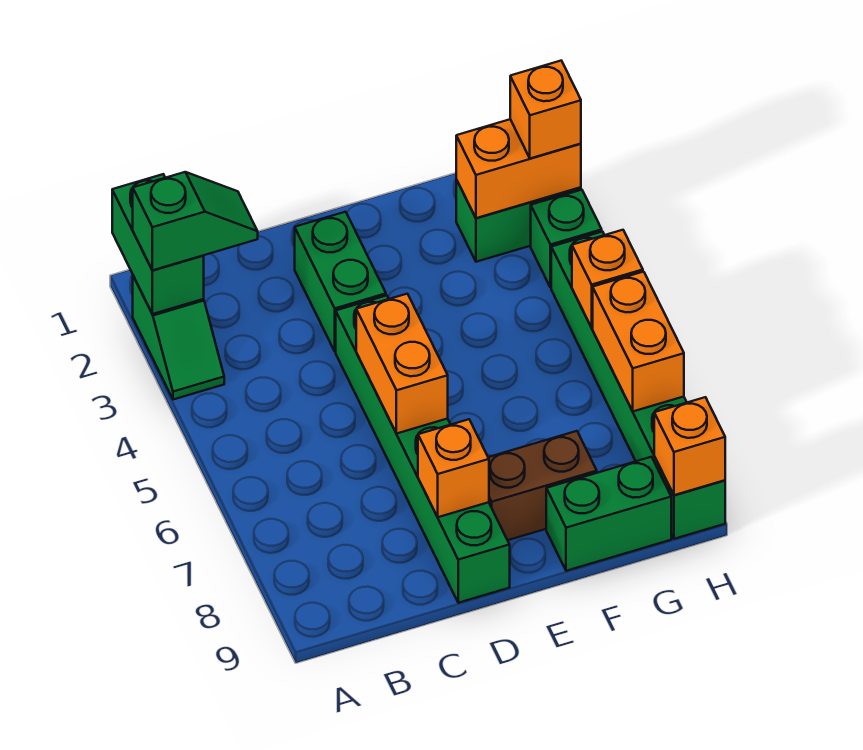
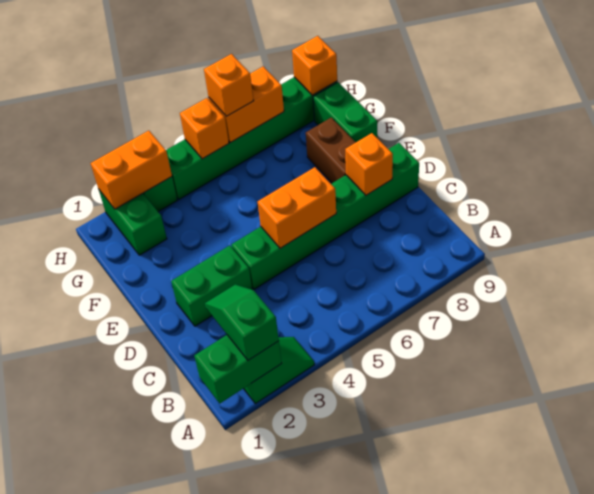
orange 1x2 brick [456,119,581,218] -> orange 1x2 brick turned to [91,131,172,209]
orange 1x1 brick [510,61,581,158] -> orange 1x1 brick moved to [204,54,253,116]

